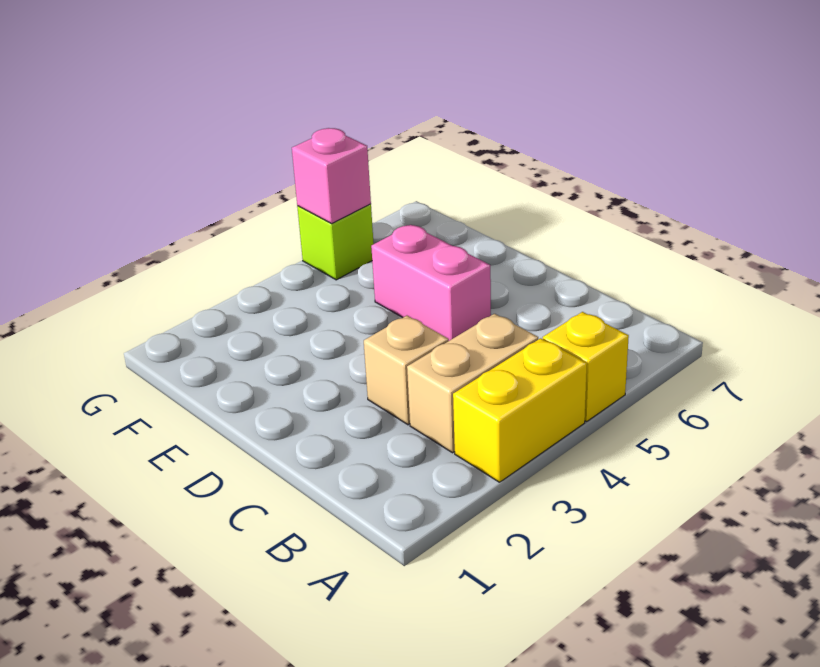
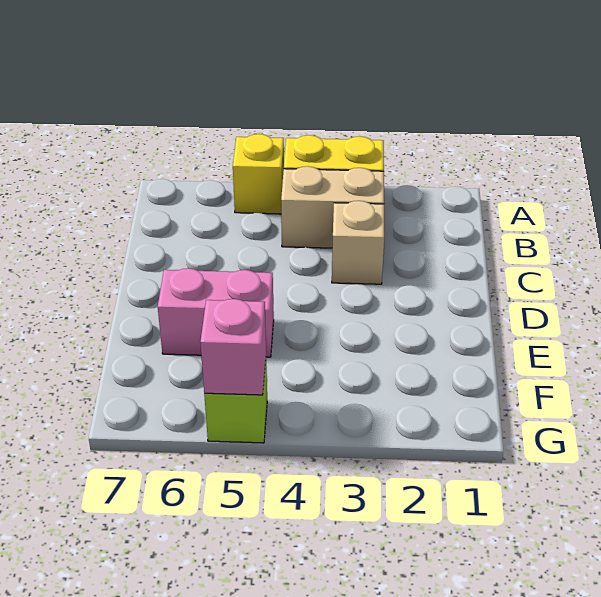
pink 1x2 brick [371,225,491,341] -> pink 1x2 brick turned to [158,268,274,357]

